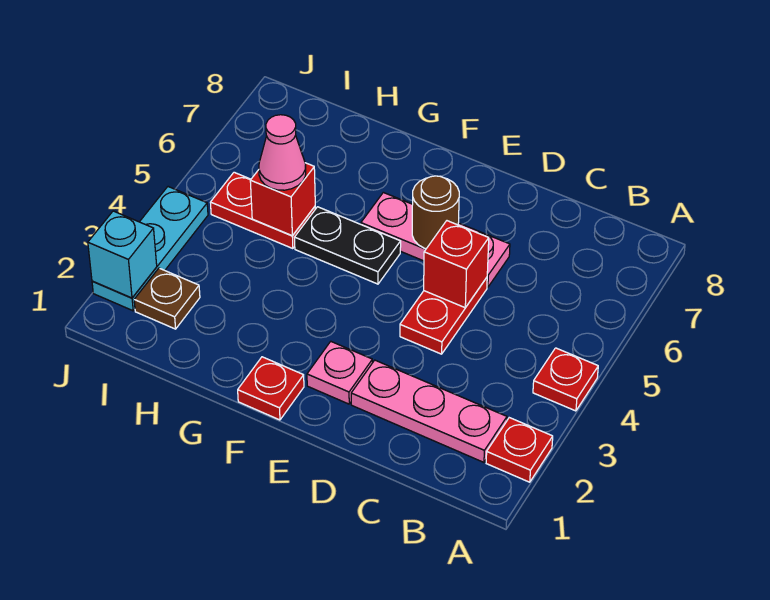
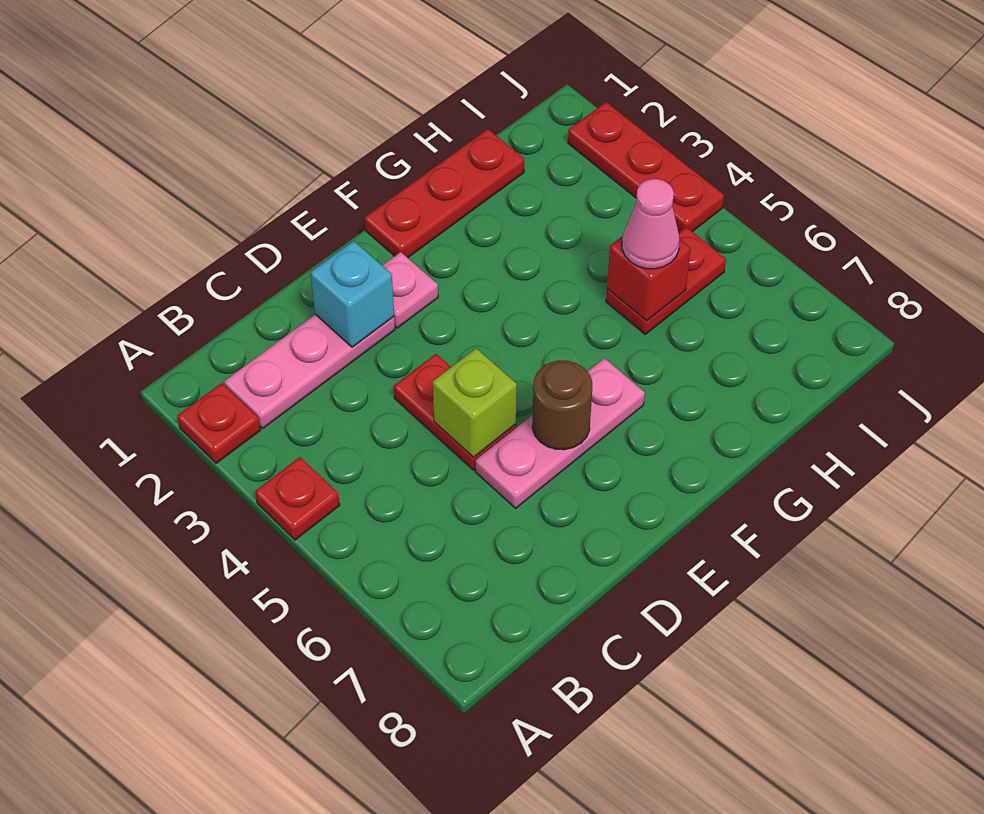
red 1x1 brick [424,221,489,308] -> lime 1x1 brick [433,348,517,458]
red 1x1 plate [238,357,304,420] -> red 1x3 plate [365,129,524,258]
black 1x2 plate [295,207,401,284] -> none
brown 1x1 plate [134,268,200,329] -> none
cyan 1x3 plate [92,187,208,311] -> red 1x3 plate [568,102,724,232]
cyan 1x1 brick [88,211,157,298] -> cyan 1x1 brick moved to [311,241,394,347]

